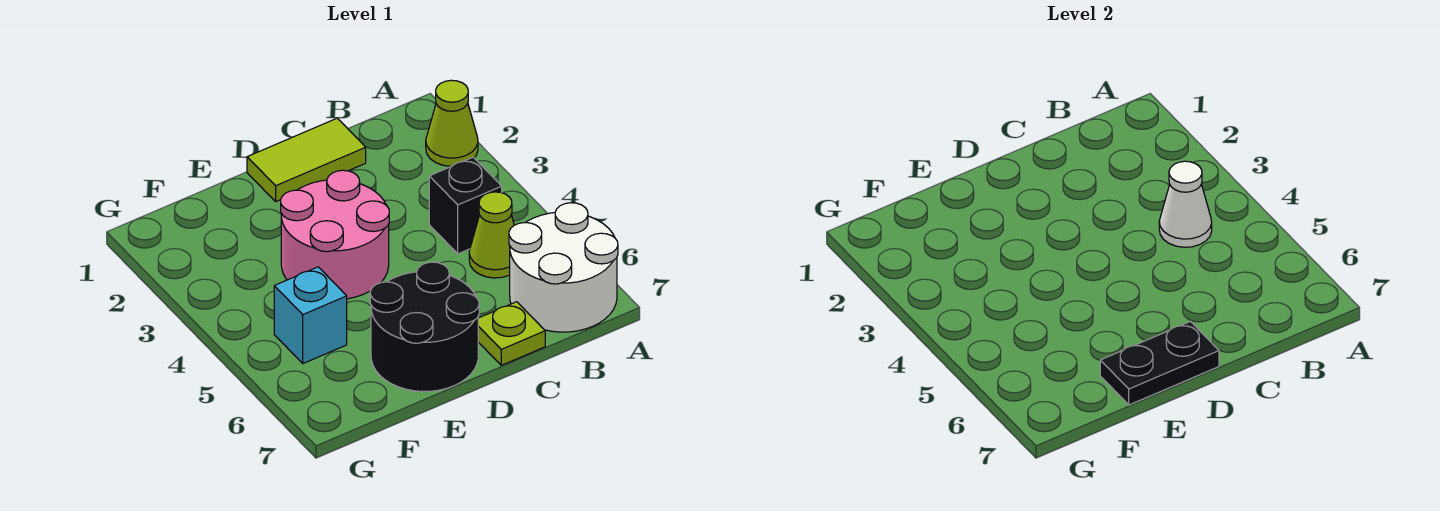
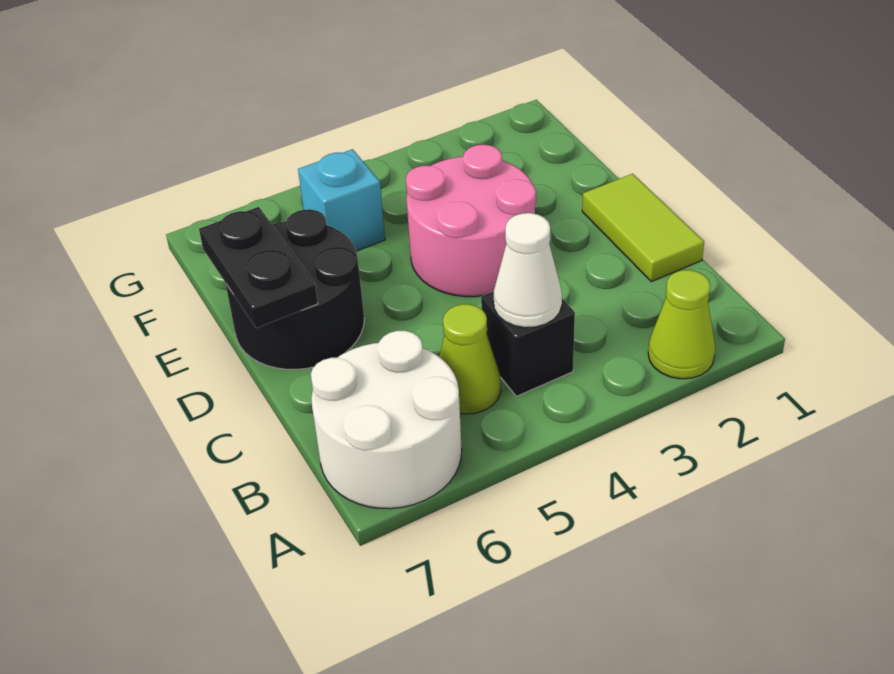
lime 1x1 plate [478,302,545,365] -> none

